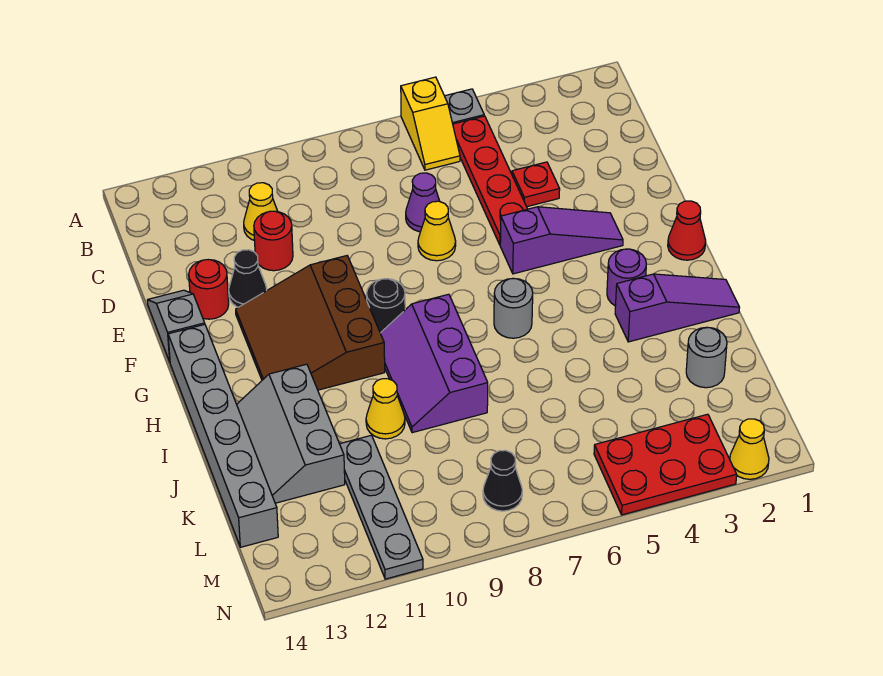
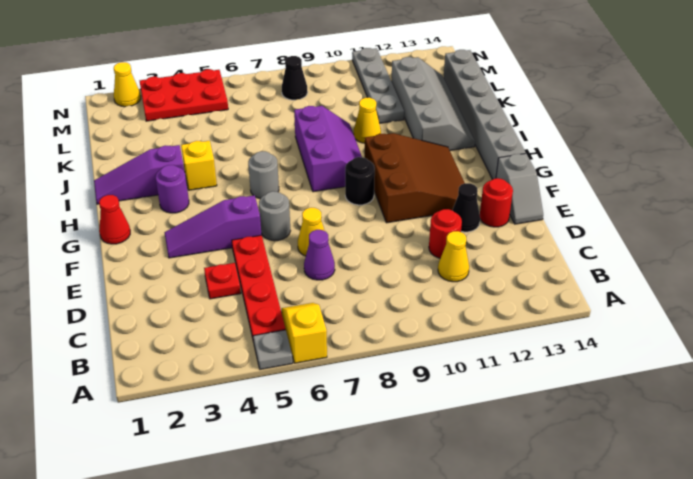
none -> yellow 1x1 brick [181,141,217,190]
grey 2x3 slope [237,364,345,503] -> grey 2x4 slope [391,57,475,150]
grey 1x1 round brick [686,327,727,388] -> grey 1x1 round brick moved to [259,191,290,241]

